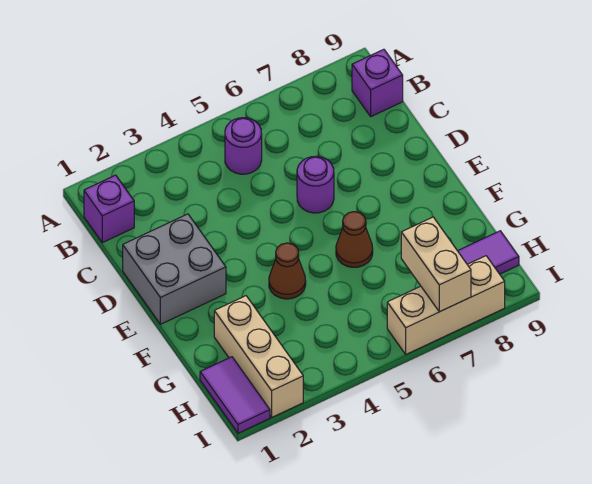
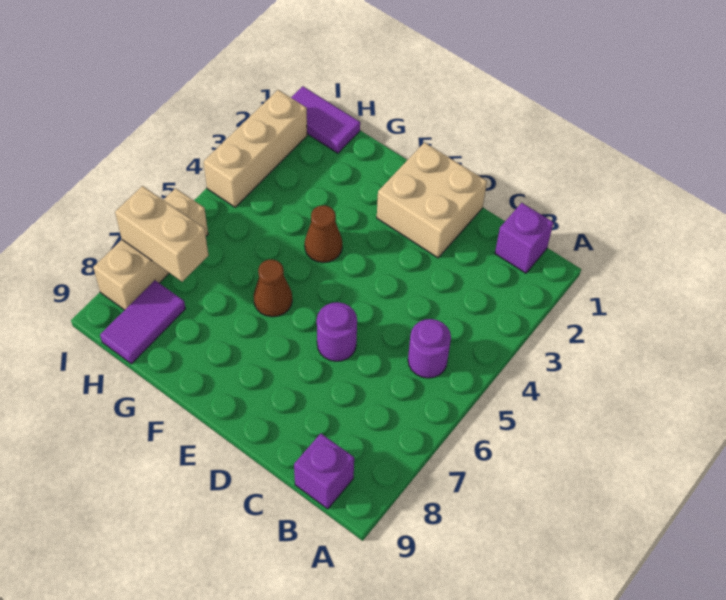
grey 2x2 brick [123,214,226,324] -> tan 2x2 brick [377,142,487,258]
tan 1x3 brick [214,296,303,417] -> tan 1x3 brick turned to [204,90,307,207]

